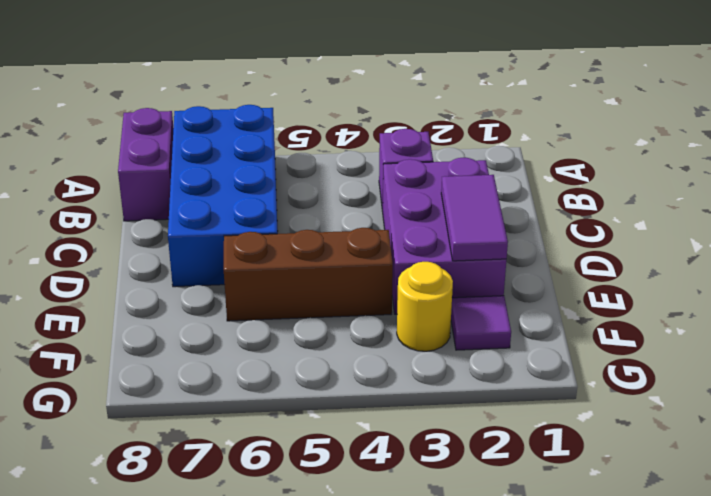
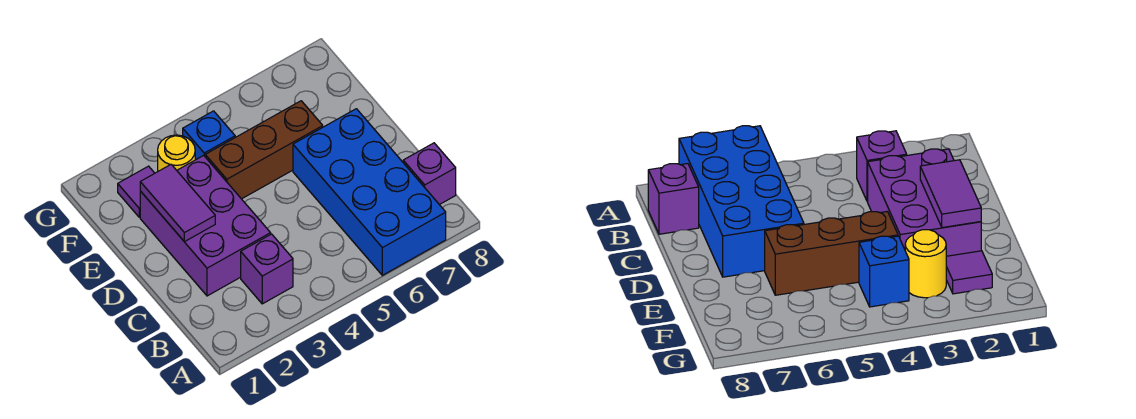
purple 1x2 brick [118,108,174,221] -> purple 1x1 brick [403,143,456,205]
none -> blue 1x1 brick [183,111,235,160]

